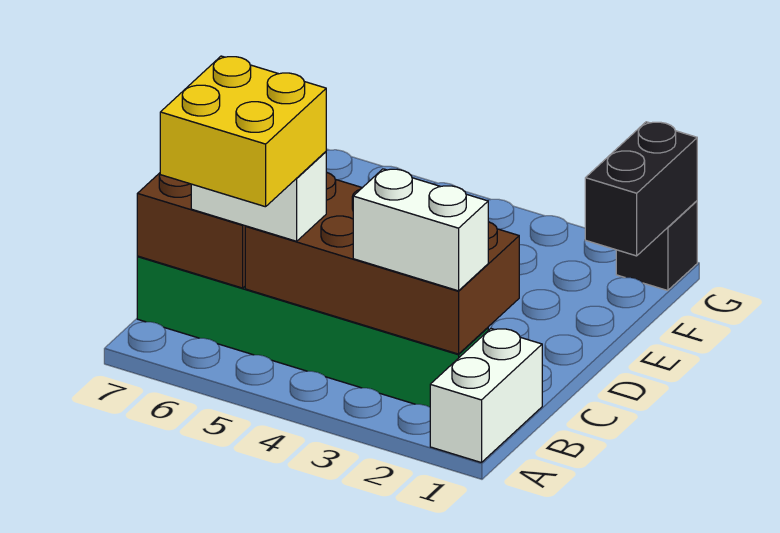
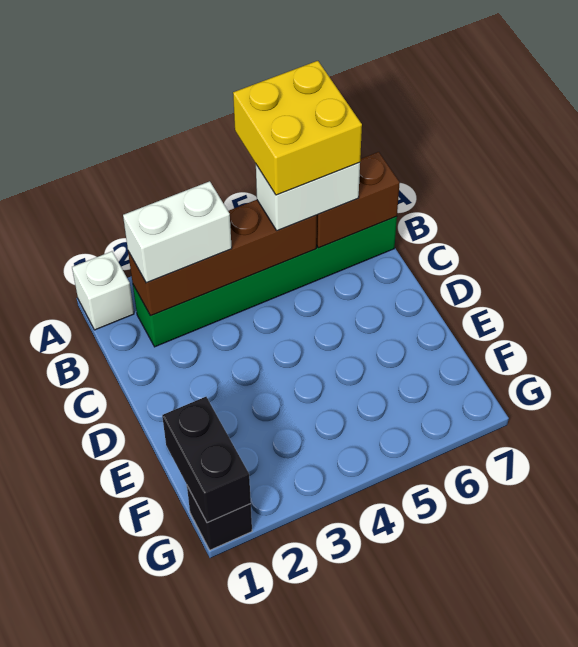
white 1x2 brick [430,329,542,463] -> white 1x1 brick [72,251,134,330]
brown 2x4 brick [245,172,519,354] -> brown 1x4 brick [128,200,317,316]

